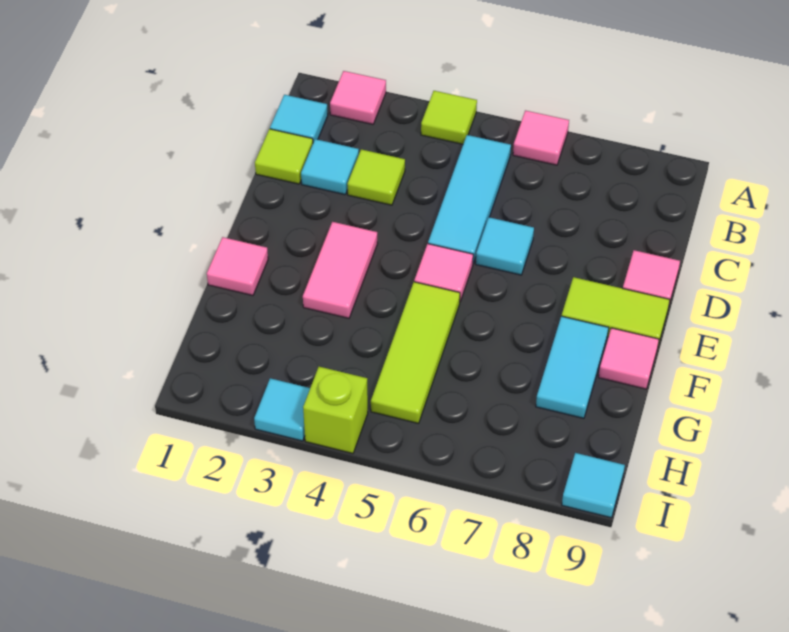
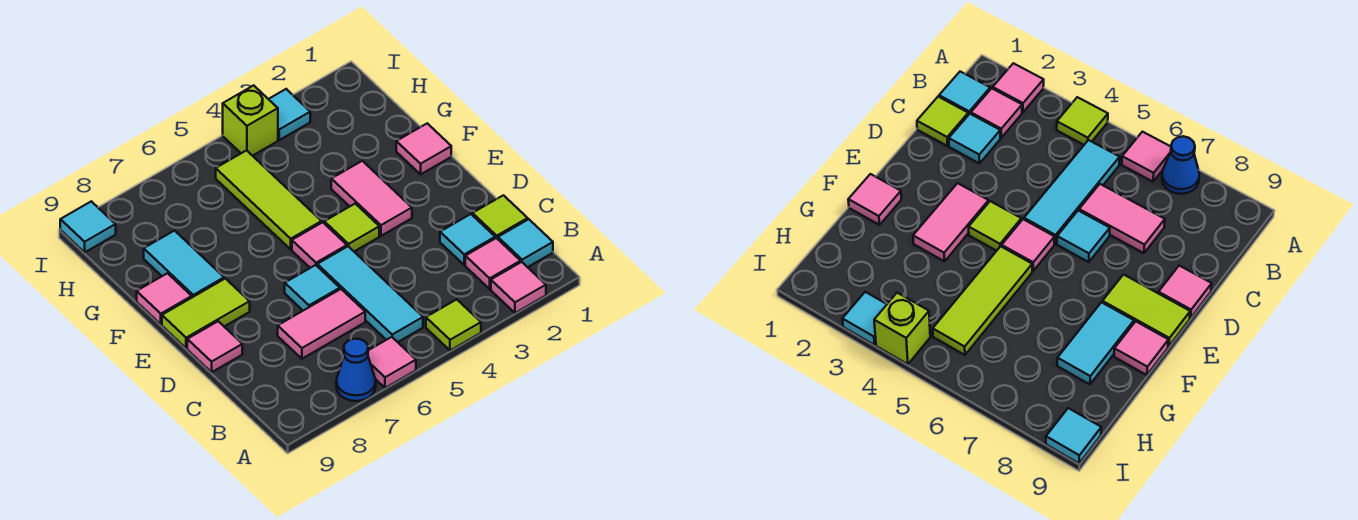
none -> blue 1x1 cone [336,339,376,401]
none -> pink 1x1 tile [465,238,521,289]
lime 1x1 tile [347,149,405,205] -> lime 1x1 tile moved to [324,204,379,251]
none -> pink 1x2 tile [278,289,365,359]

